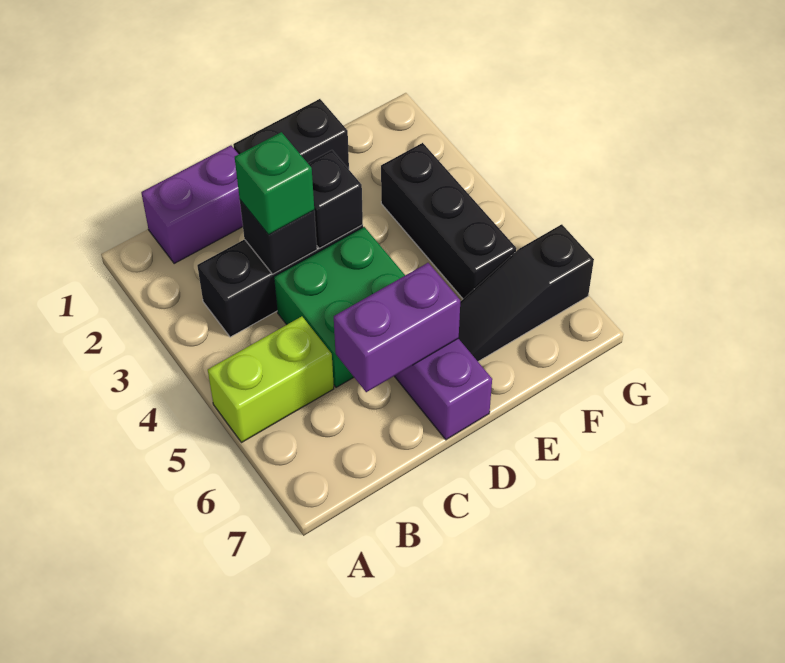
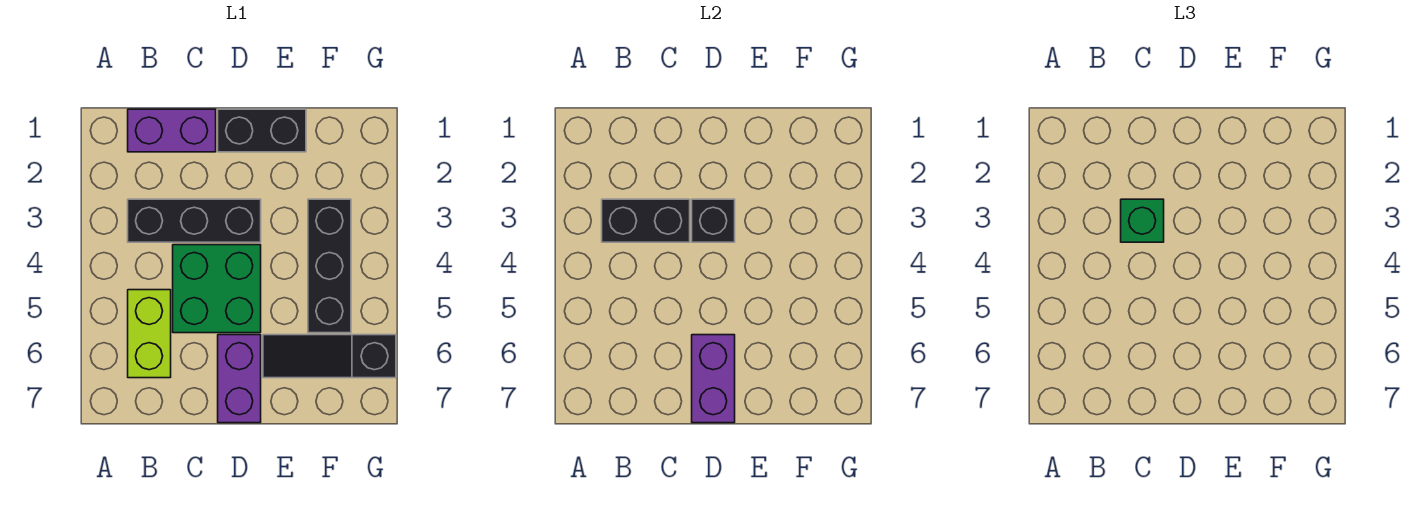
lime 1x2 brick [208,316,334,443] -> lime 1x2 brick turned to [128,290,171,378]
black 1x1 brick [240,200,317,274] -> black 1x2 brick [602,199,690,242]
purple 1x2 brick [334,263,460,392] -> purple 1x2 brick turned to [692,335,735,423]

